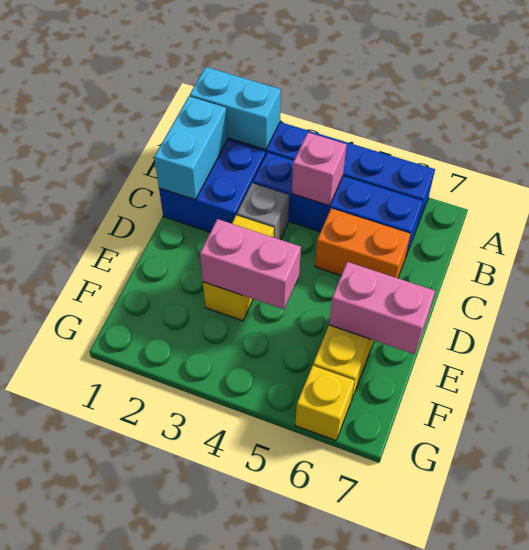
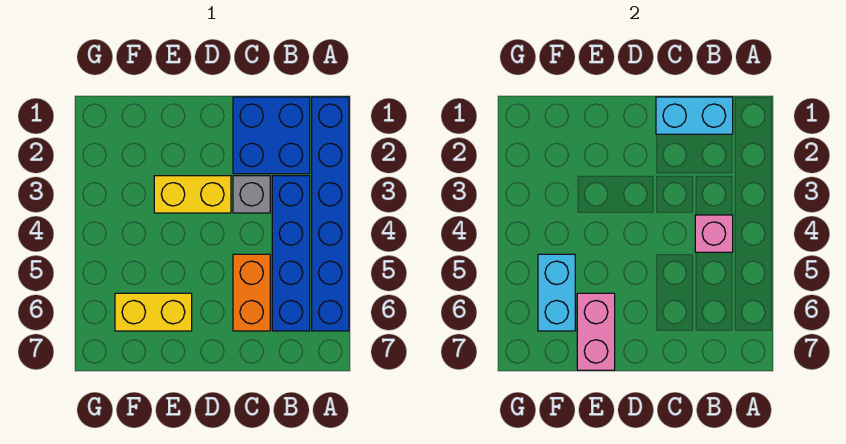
cyan 1x2 brick [190,67,281,150] -> cyan 1x2 brick moved to [538,254,575,331]
pink 1x2 brick [200,219,301,309] -> none
yellow 1x1 brick [295,366,355,440] -> none

